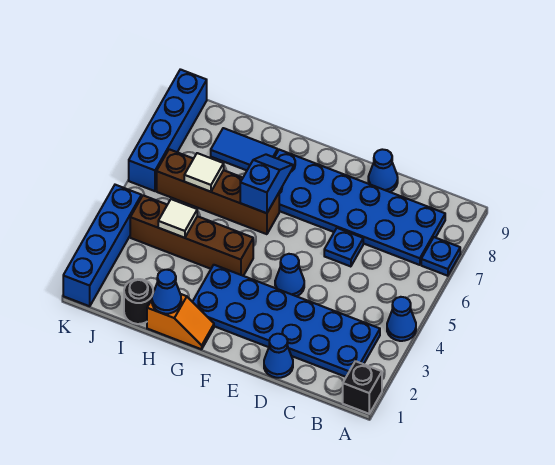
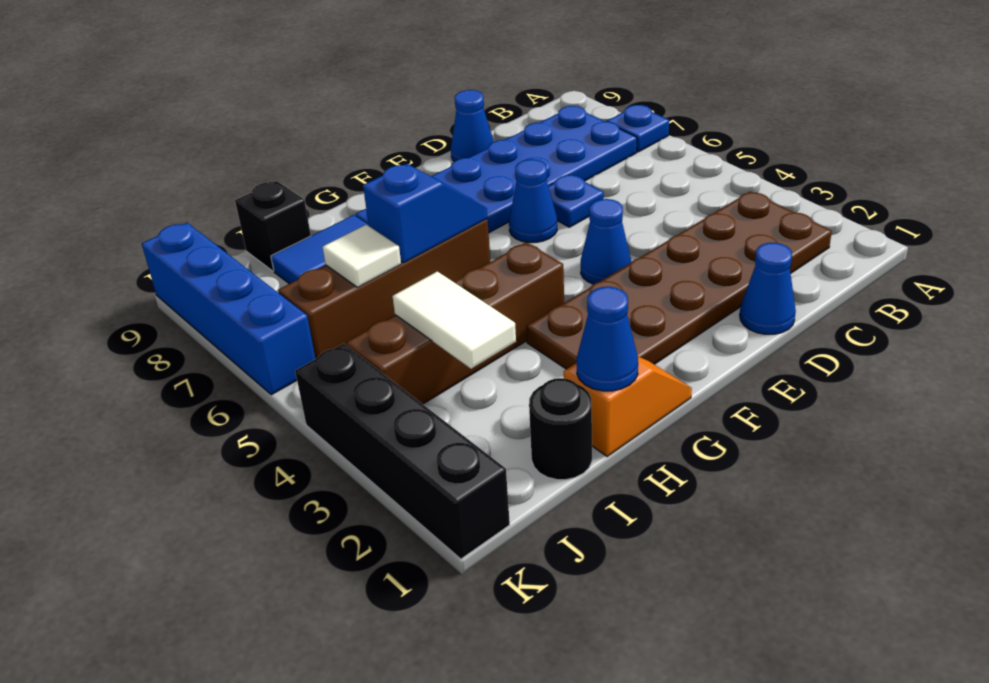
black 1x1 brick [343,361,382,414] -> black 1x1 brick moved to [235,181,311,271]
blue 1x1 cone [387,297,416,341] -> blue 1x1 cone moved to [509,159,557,242]
blue 2x6 plate [193,265,380,377] -> brown 2x6 plate [526,192,832,369]
blue 1x2 slope [240,155,293,213] -> blue 1x2 slope turned to [363,164,488,263]
white 1x1 tile [158,199,197,238] -> white 1x2 tile [392,271,516,369]
blue 1x4 brick [63,185,141,306] -> black 1x4 brick [295,344,510,559]

